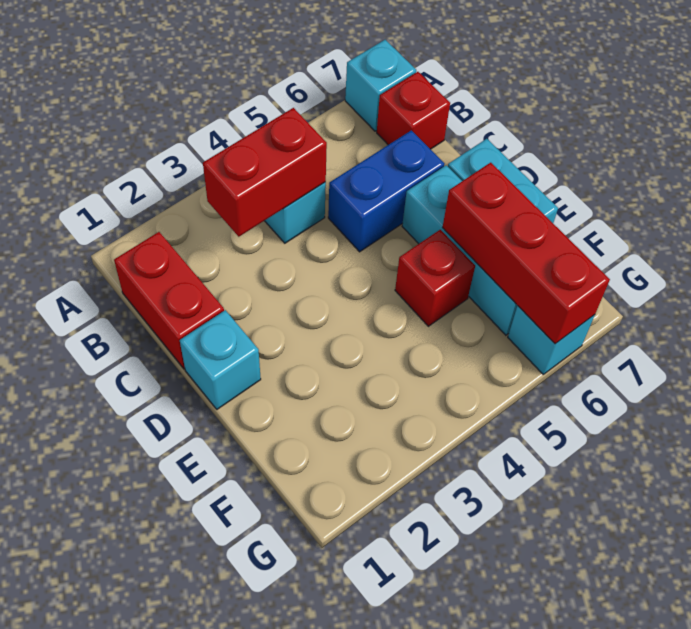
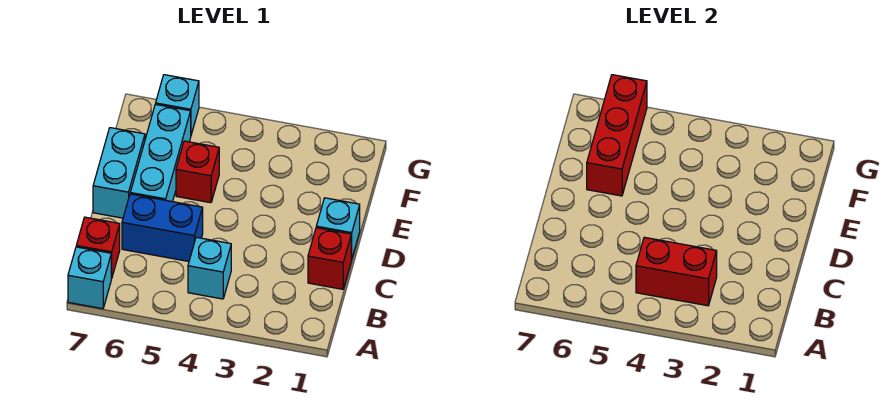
red 1x2 brick [114,232,224,369] -> red 1x1 brick [308,228,352,289]

